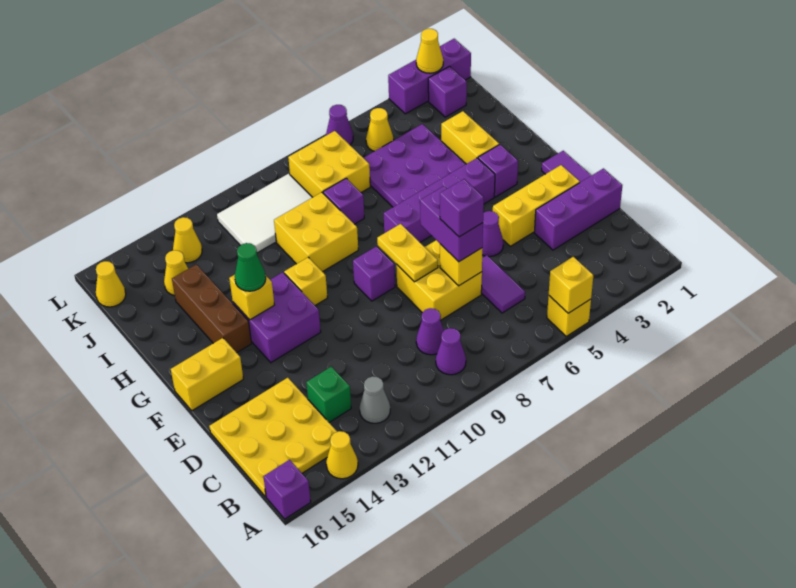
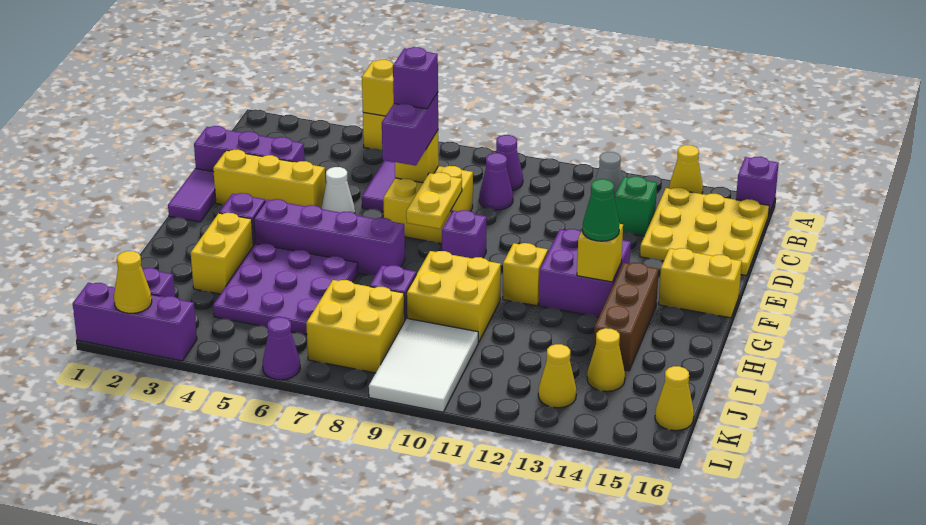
purple 1x1 cone [482,211,503,256] -> white 1x1 cone [321,167,355,213]
white 2x3 tile [217,174,312,253] -> white 2x3 tile turned to [369,318,479,412]
yellow 1x1 cone [366,108,394,151] -> none

